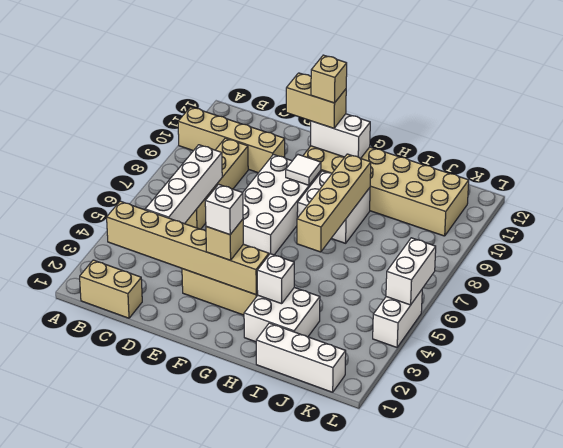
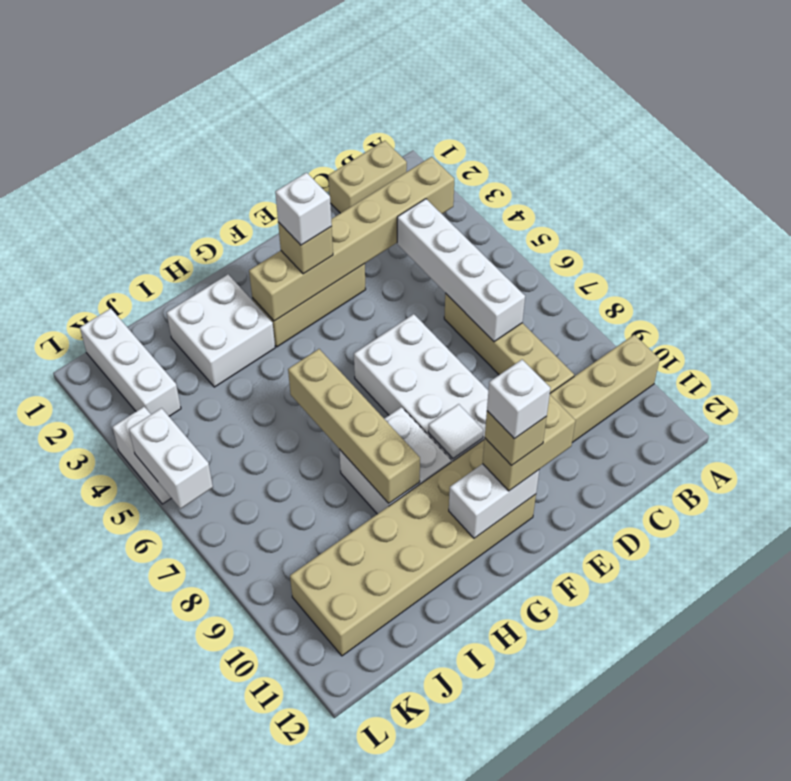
white 1x1 brick [257,254,294,304] -> white 1x1 brick moved to [487,360,550,439]
white 1x3 brick [256,323,346,392] -> white 1x3 brick turned to [80,308,181,416]

